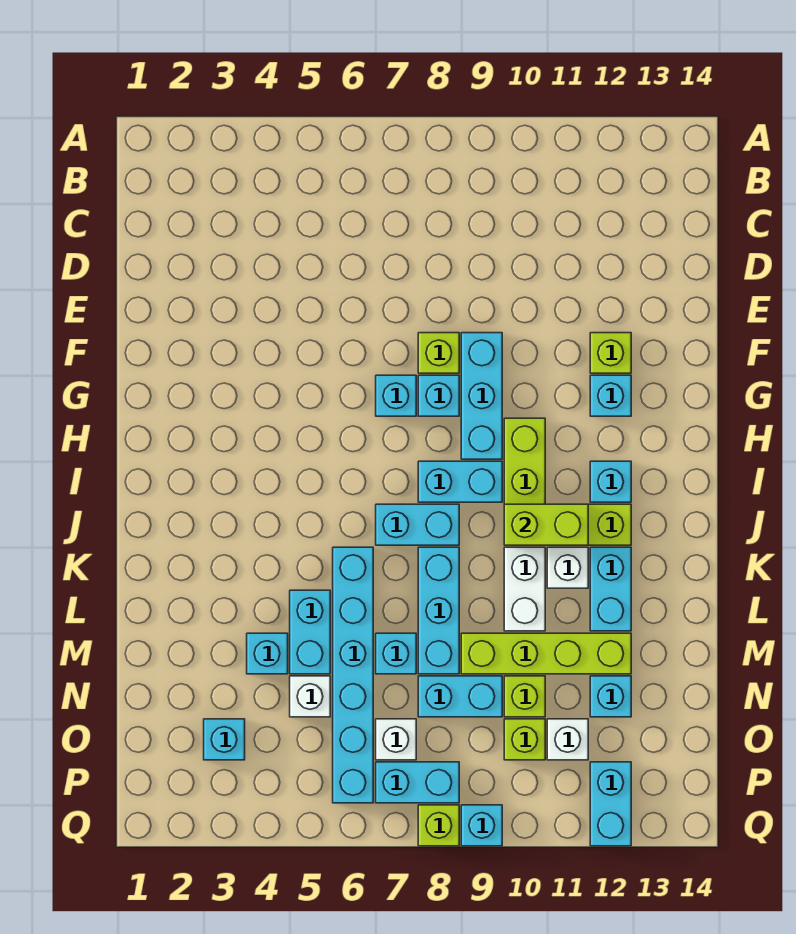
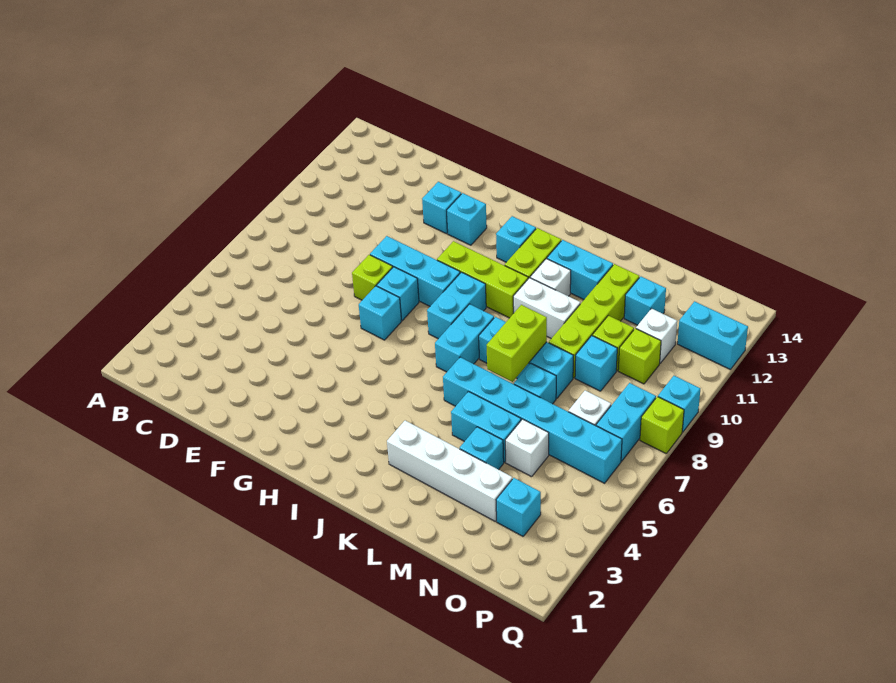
lime 1x1 brick [590,333,631,373] -> cyan 1x1 brick [422,182,461,234]
lime 1x2 brick [504,504,588,545] -> lime 1x2 brick moved to [487,305,547,382]
none -> white 1x4 brick [387,420,512,521]
cyan 1x2 brick [418,676,502,717] -> cyan 1x1 brick [575,336,617,391]

